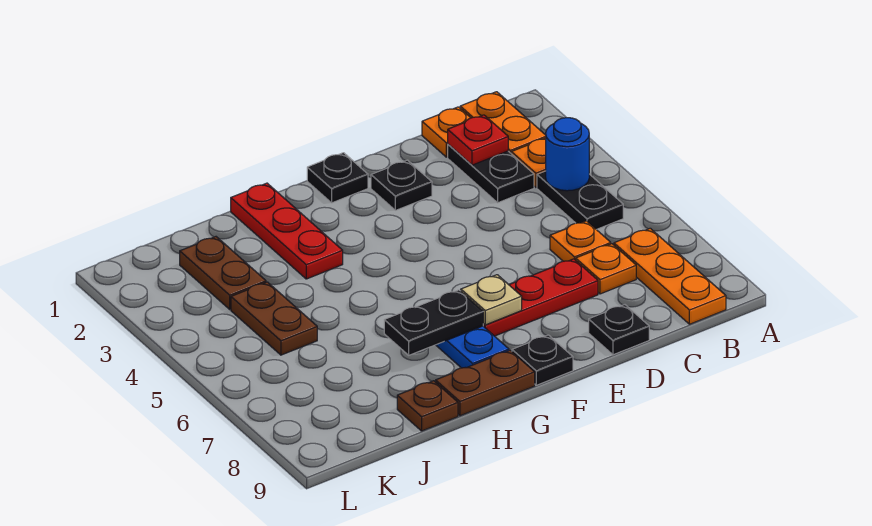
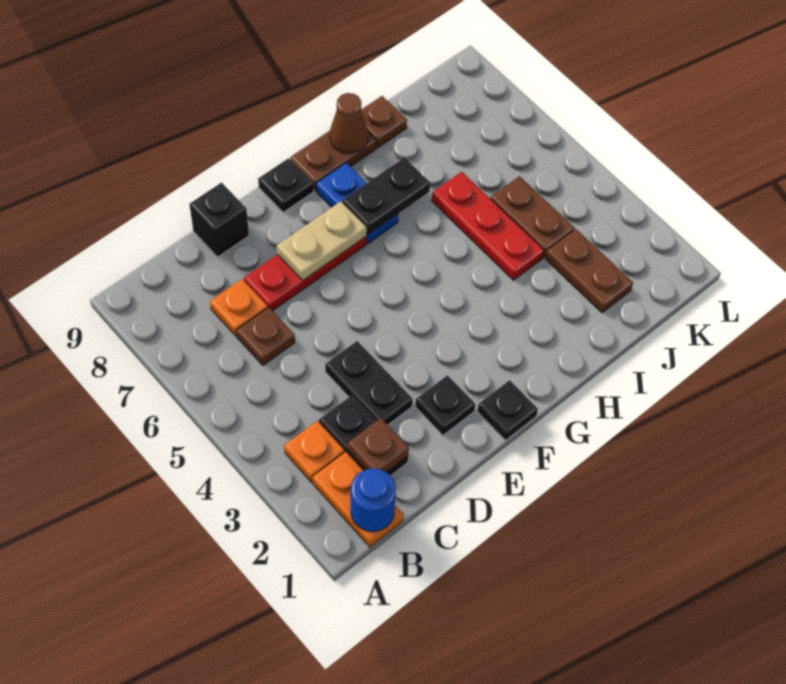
black 1x2 plate [537,171,623,230] -> black 1x2 plate moved to [325,341,413,425]
blue 1x1 round brick [546,118,589,191] -> blue 1x1 round brick moved to [351,468,396,532]
orange 1x3 plate [614,228,726,324] -> none
orange 1x1 plate [422,107,470,157] -> none
red 1x1 plate [448,115,508,165] -> brown 1x1 plate [348,418,409,472]
orange 1x1 plate [550,221,611,261] -> brown 1x1 plate [236,307,295,365]
black 1x1 plate [589,305,649,355] -> black 1x1 brick [189,183,249,257]
tan 1x1 plate [461,275,522,325] -> tan 1x2 plate [277,201,367,280]
red 1x3 plate [231,183,343,279] -> red 1x3 plate moved to [432,172,544,280]
none -> brown 1x1 cone [330,93,368,153]

